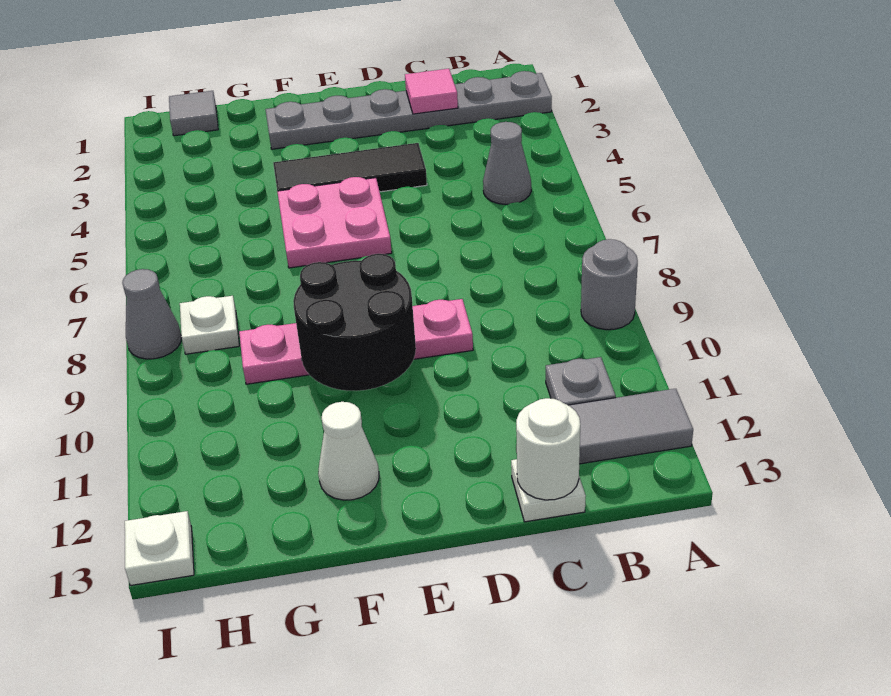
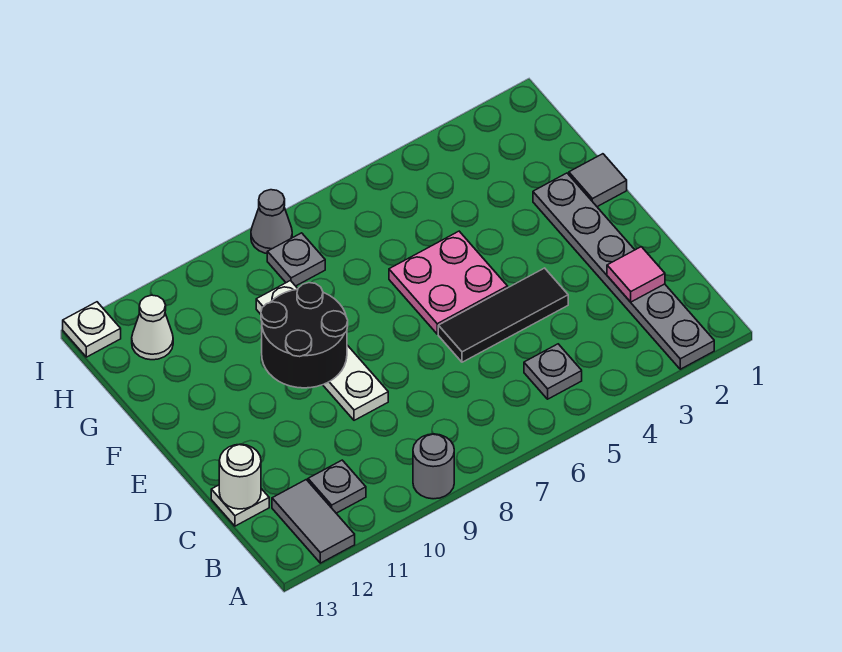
grey 1x1 cone [483,122,531,204] -> grey 1x1 plate [524,344,582,399]
black 1x3 tile [273,143,427,192] -> black 1x3 tile turned to [438,268,568,362]
pink 1x4 plate [239,299,473,384] -> white 1x4 plate [256,281,388,420]
white 1x1 cone [318,402,379,500] -> white 1x1 cone moved to [132,295,173,360]
grey 1x1 tile [169,91,218,136] -> grey 1x1 tile moved to [569,154,627,207]
white 1x1 plate [180,296,239,354] -> grey 1x1 plate [267,233,325,286]

